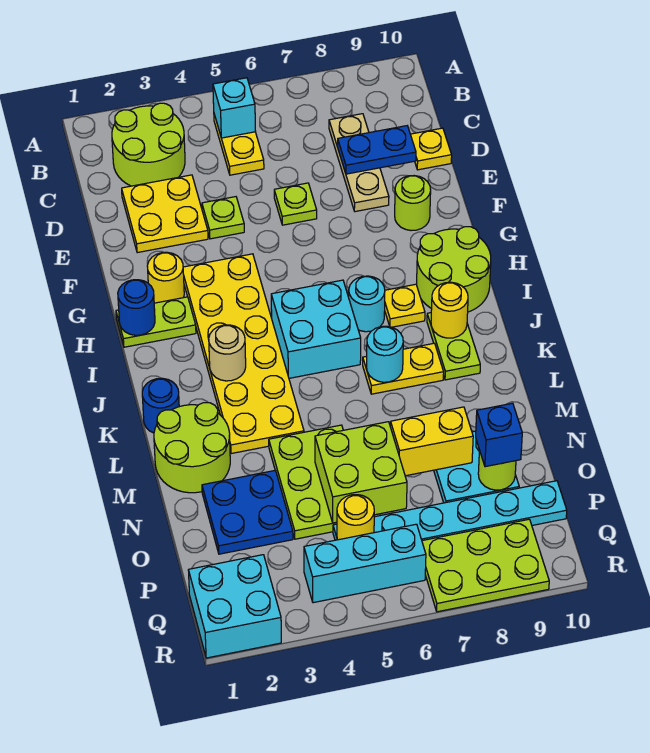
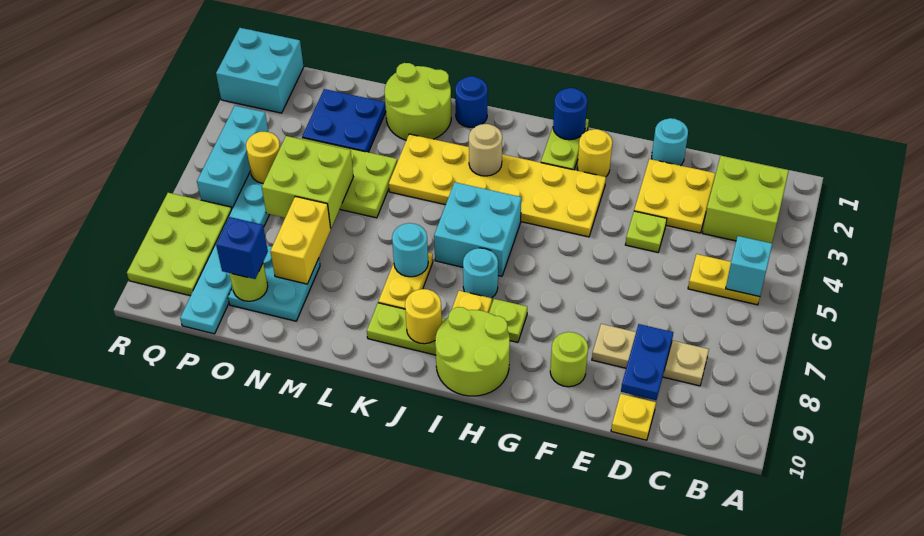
lime 2x2 round brick [112,103,185,186] -> lime 2x2 brick [702,156,789,243]
none -> cyan 1x1 round brick [652,118,688,166]
lime 1x1 plate [274,183,317,225] -> lime 1x1 plate moved to [489,299,527,342]

